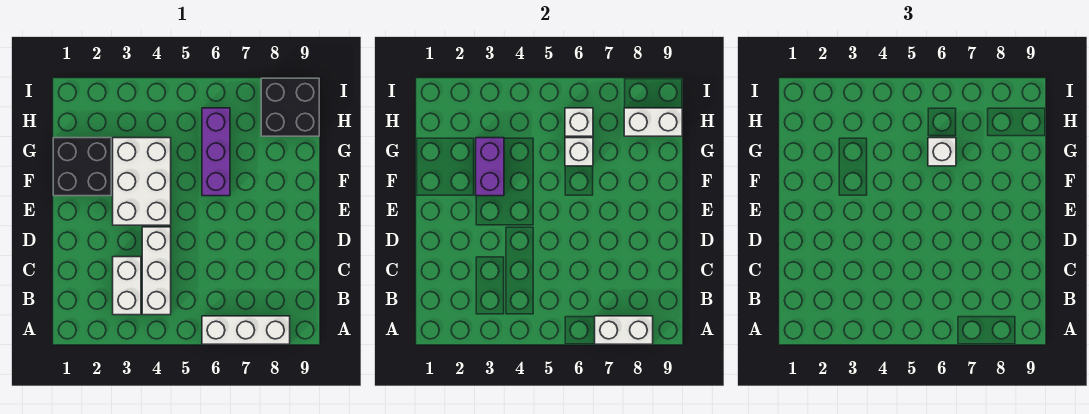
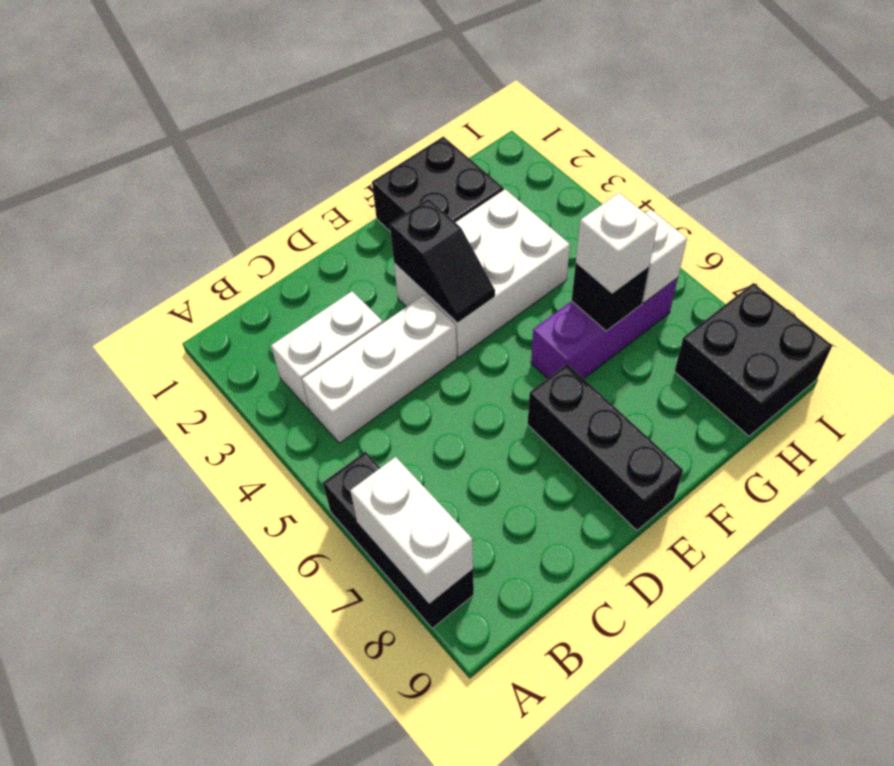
white 1x3 brick [202,316,290,344] -> black 1x3 brick [323,452,474,628]
none -> black 1x2 slope [390,199,495,323]
none -> black 1x3 brick [528,364,683,530]
purple 1x2 brick [476,138,504,196] -> none
white 1x1 brick [565,138,593,166] -> black 1x1 brick [572,263,649,331]
white 1x2 brick [624,108,682,136] -> none

